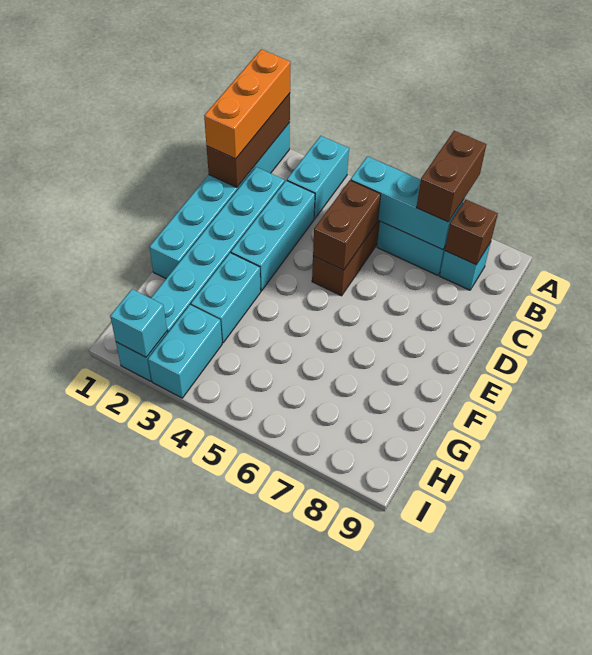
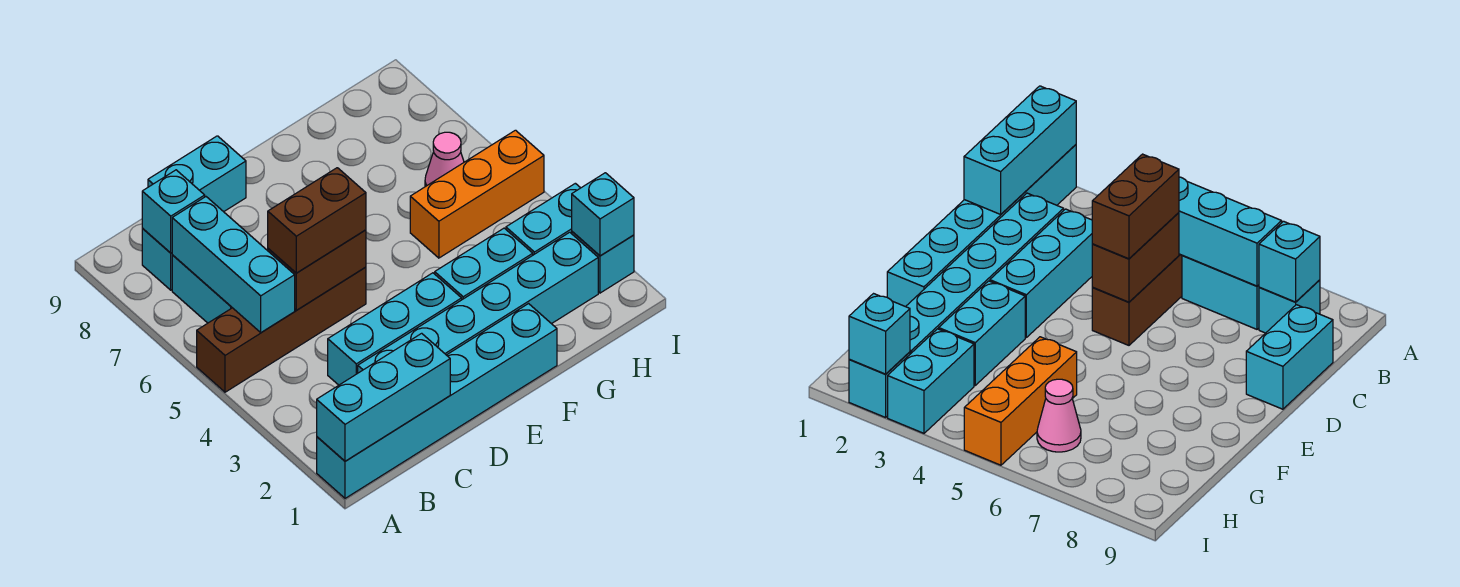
brown 1x3 brick [207,93,290,187] -> cyan 1x3 brick [317,333,450,461]
orange 1x3 brick [204,49,290,159] -> orange 1x3 brick moved to [410,130,544,258]
cyan 1x2 brick [287,136,349,219] -> cyan 1x2 brick moved to [148,136,246,212]
brown 1x2 brick [416,131,486,222] -> brown 1x2 brick moved to [268,168,366,273]
brown 1x1 brick [445,200,498,265] -> cyan 1x1 brick [142,170,205,253]
none -> pink 1x1 cone [425,132,464,187]

